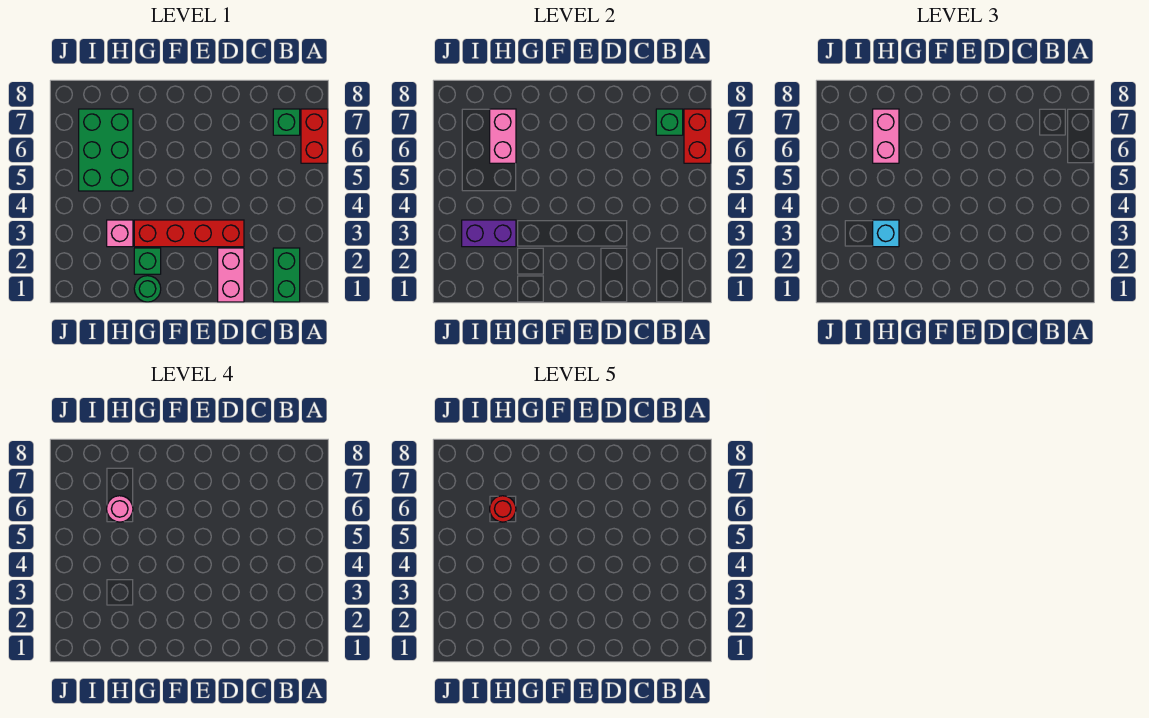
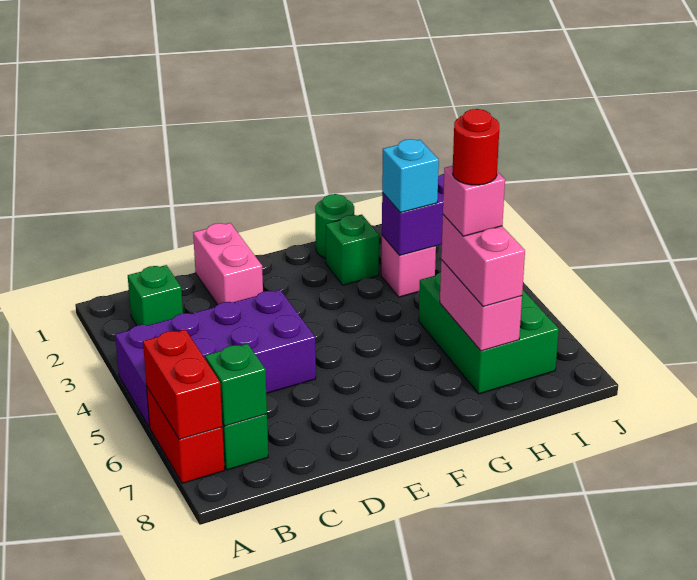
none -> purple 2x4 brick [115,290,316,427]
green 1x2 brick [273,248,300,302] -> green 1x1 brick [128,265,183,325]
red 1x4 brick [134,220,244,247] -> none
pink 1x1 round brick [107,496,133,522] -> pink 1x1 brick [443,166,505,236]

